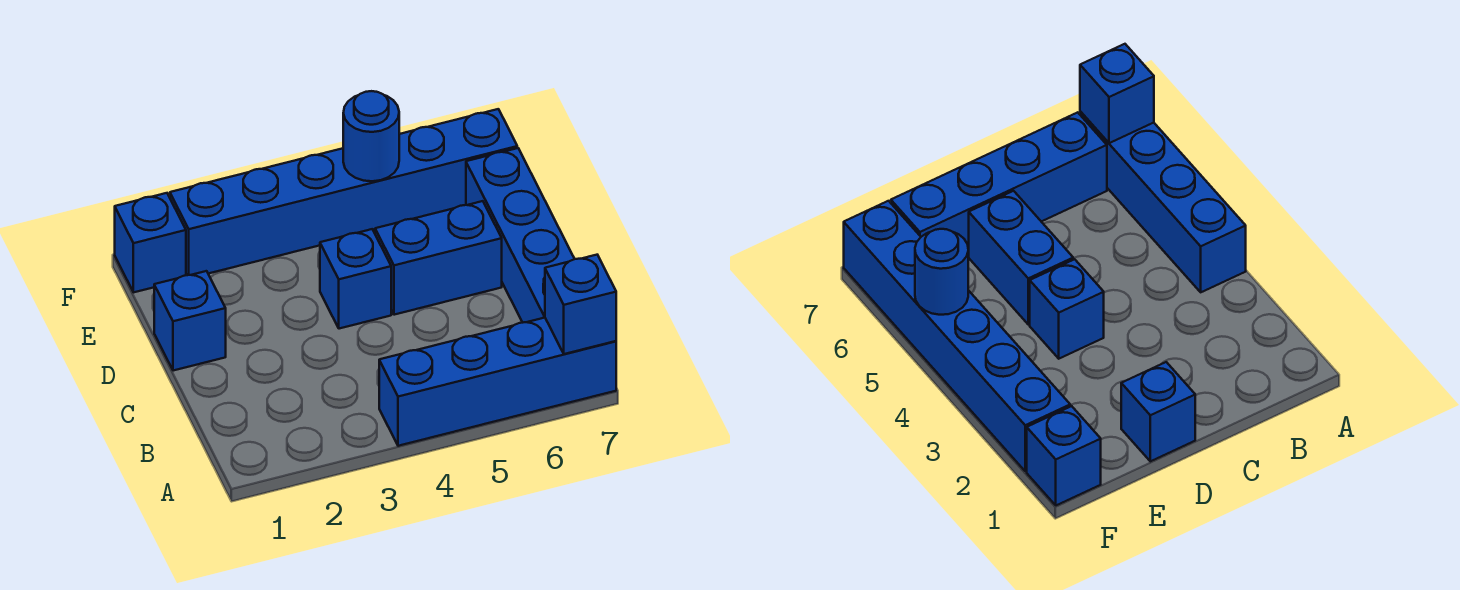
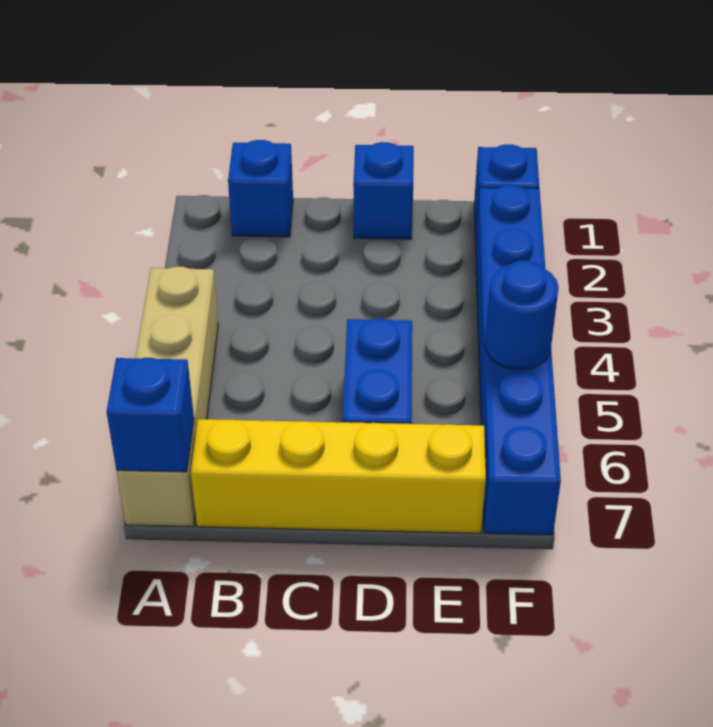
blue 1x4 brick [379,318,616,446] -> tan 1x4 brick [117,267,218,527]
blue 1x4 brick [466,148,574,323] -> yellow 1x4 brick [191,419,486,533]
blue 1x1 brick [320,229,391,329] -> blue 1x1 brick moved to [228,140,293,237]

